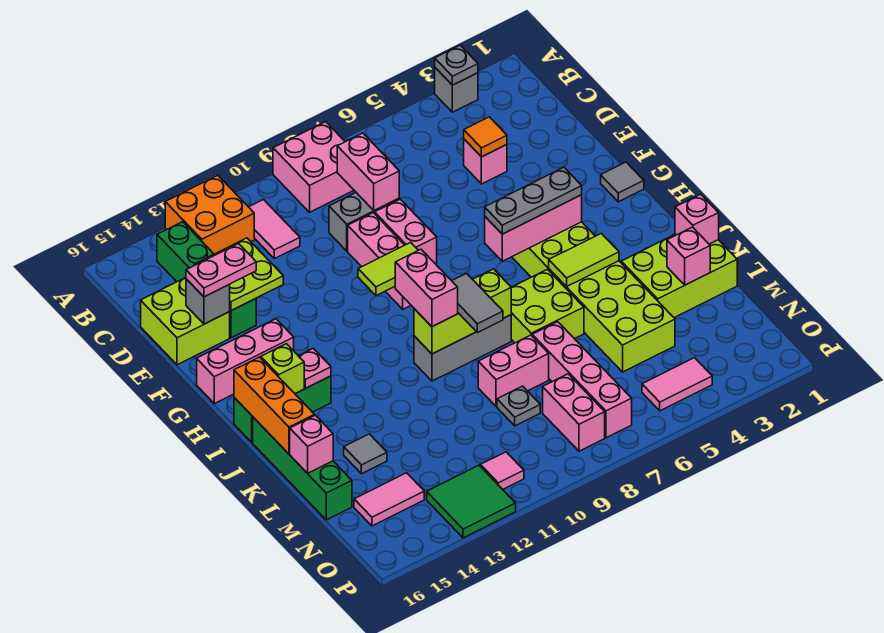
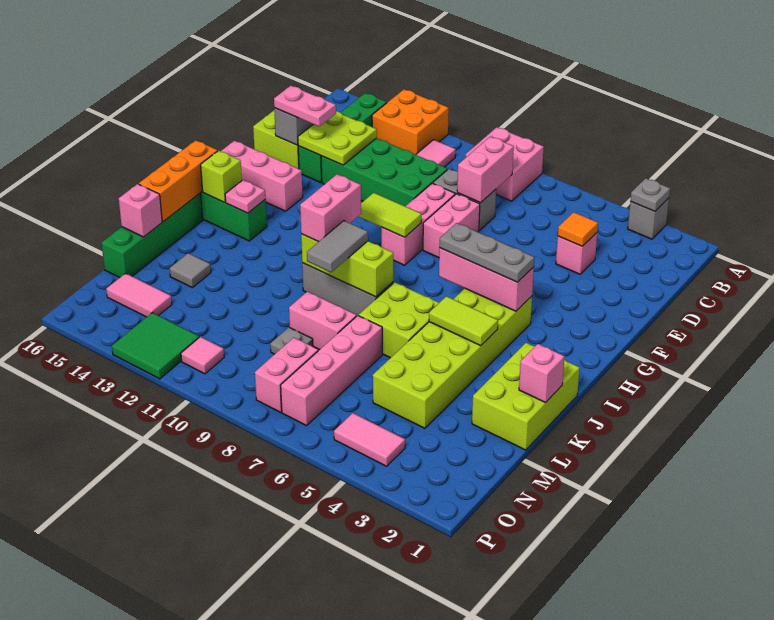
none -> green 2x4 brick [321,138,447,206]
grey 1x1 tile [601,162,644,202] -> none
lime 2x3 brick [621,234,737,318] -> lime 2x3 brick turned to [472,343,580,450]
pink 1x1 brick [667,227,710,285] -> none

